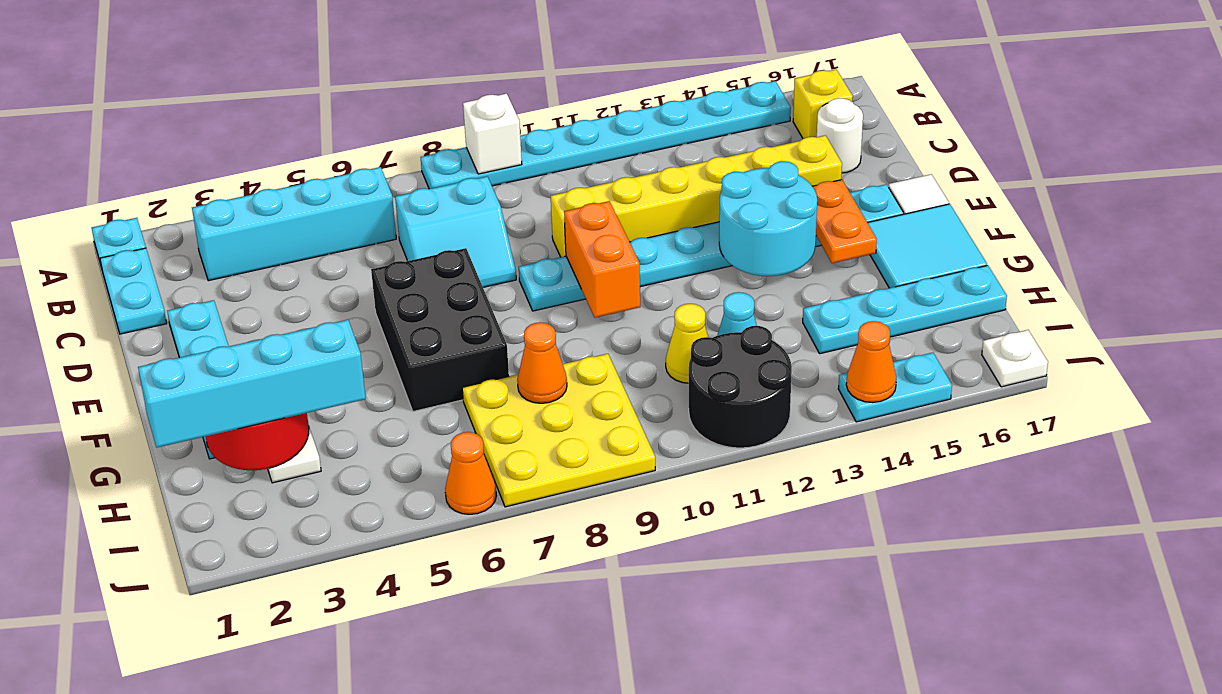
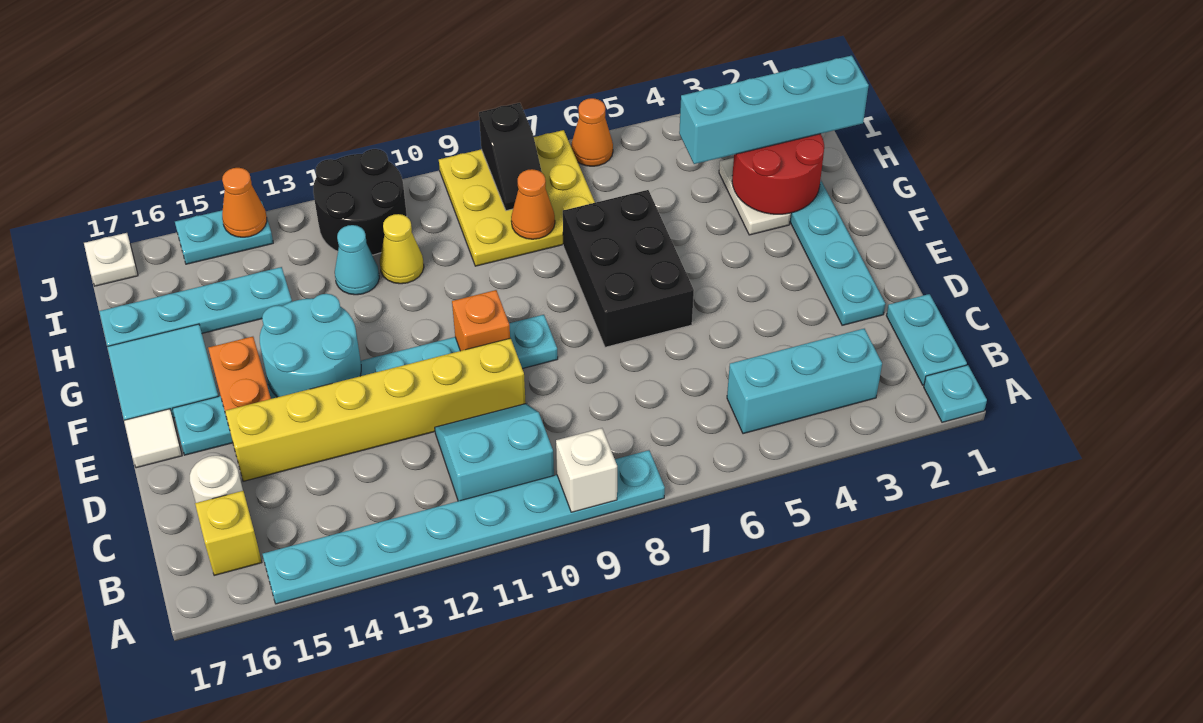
cyan 1x4 brick [192,167,396,281] -> cyan 1x3 brick [727,329,882,434]
cyan 2x2 slope [395,177,516,287] -> cyan 2x2 slope moved to [435,404,554,501]
orange 1x2 brick [564,201,640,318] -> orange 1x1 brick [452,290,510,351]
none -> black 1x2 slope [479,103,542,211]

